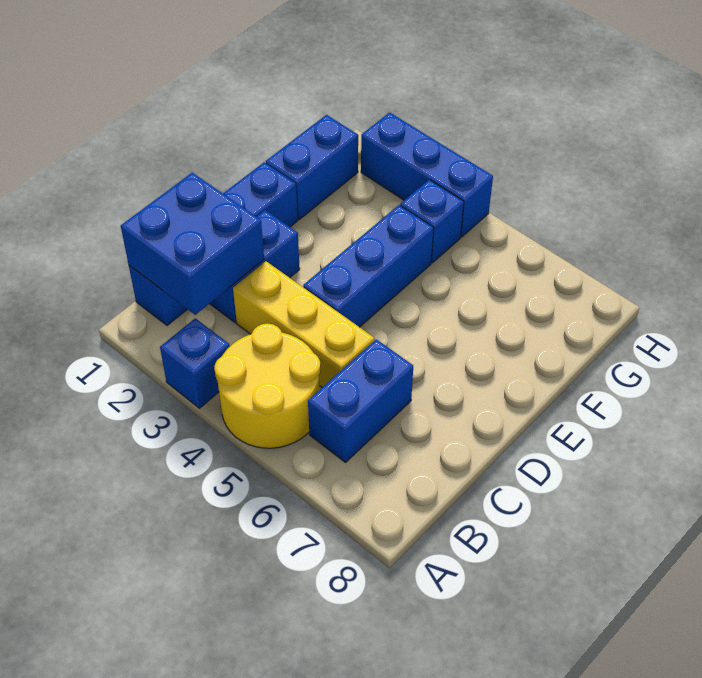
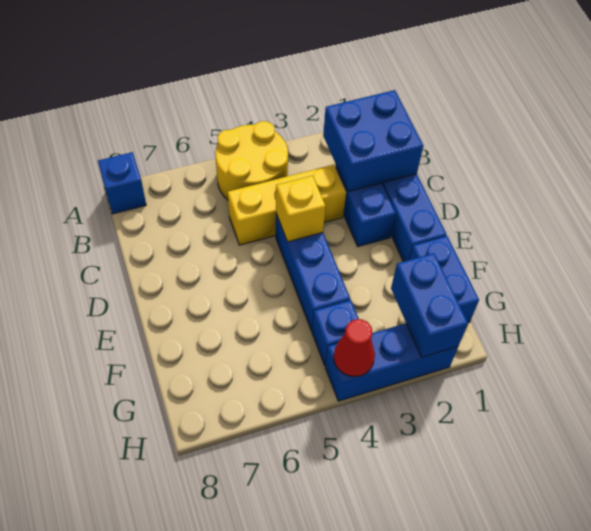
blue 1x1 brick [160,318,230,408] -> blue 1x1 brick moved to [98,152,146,214]
blue 1x2 brick [308,339,413,462] -> blue 1x2 brick moved to [391,253,468,357]
none -> yellow 1x1 brick [276,176,326,242]
none -> red 1x1 cone [334,319,375,377]

